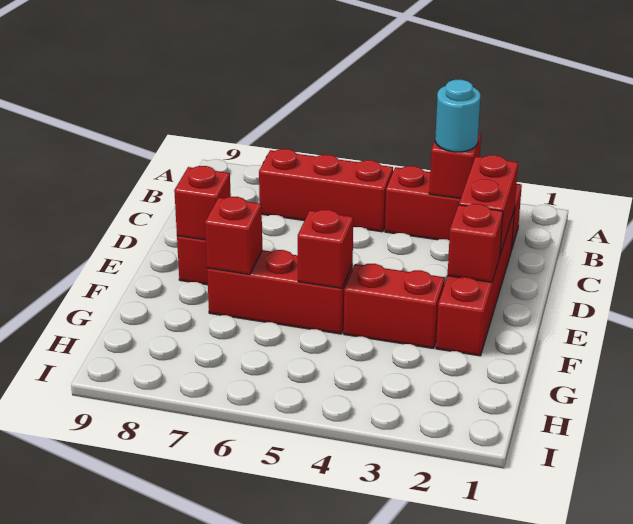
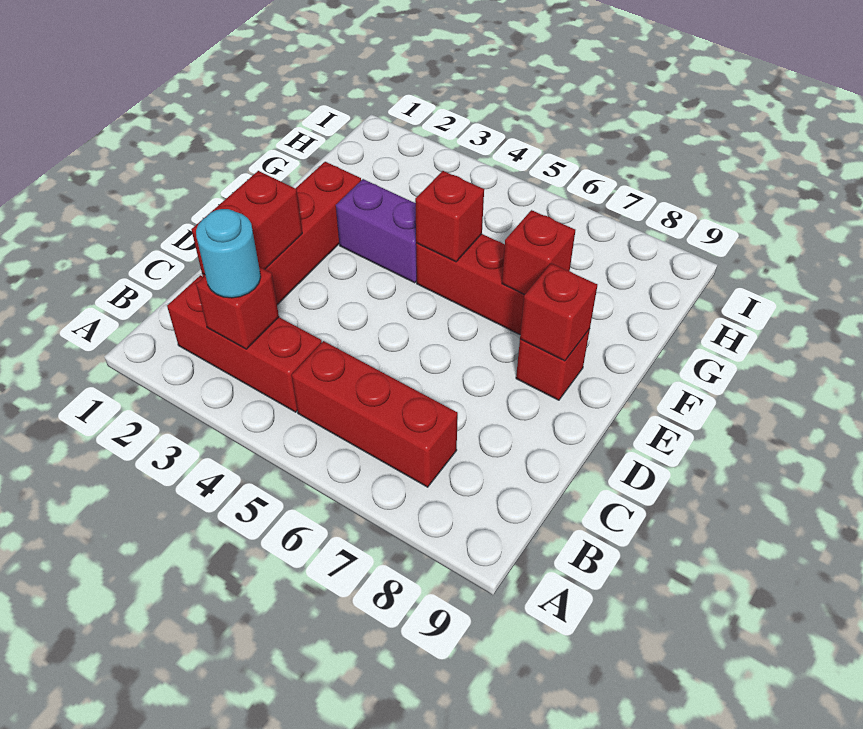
red 1x1 brick [448,204,503,282] -> none
red 1x2 brick [344,264,445,348] -> purple 1x2 brick [336,179,417,283]

